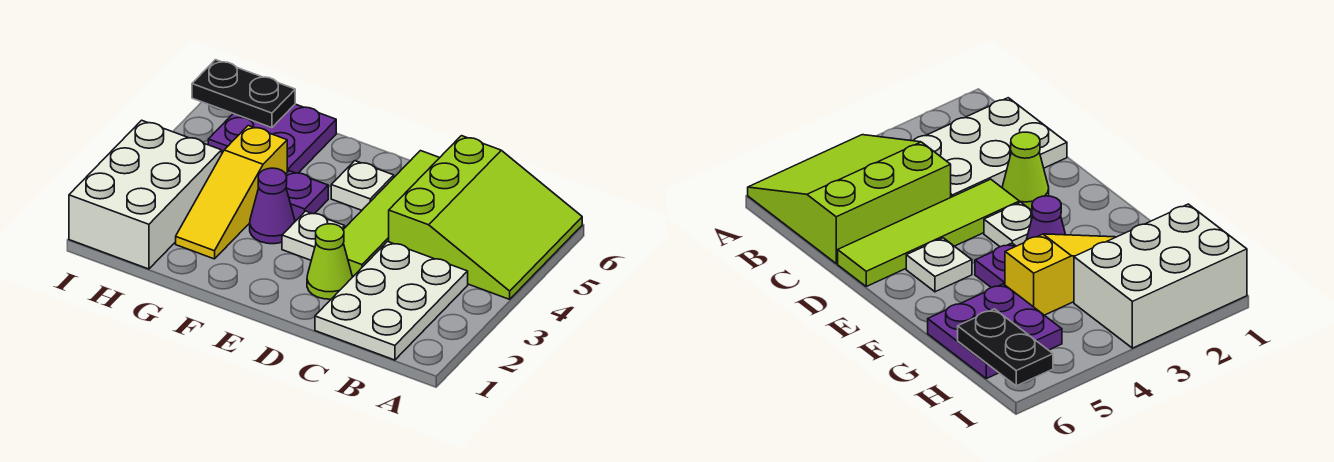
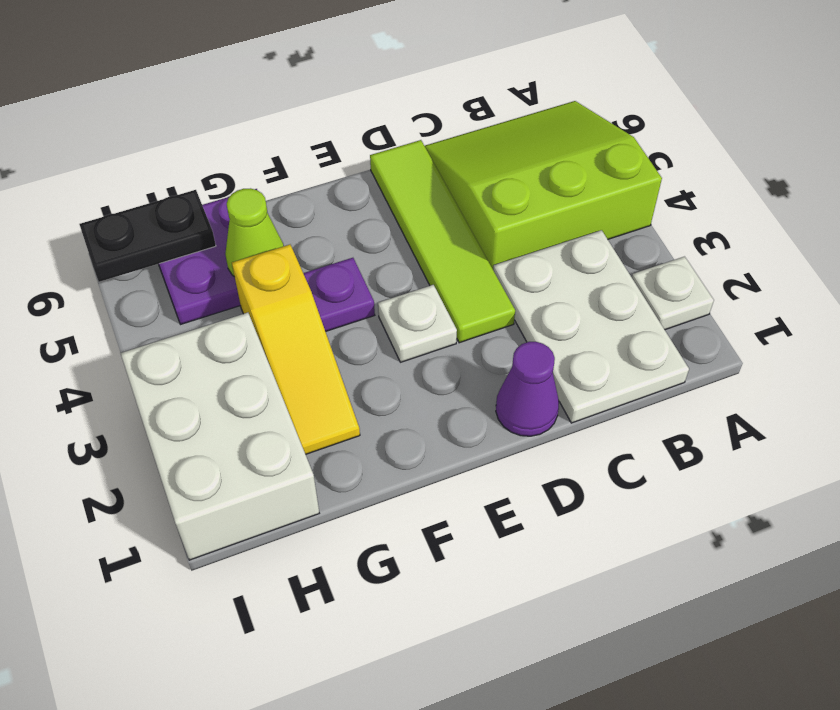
lime 3x3 slope [389,136,582,299] -> lime 3x3 slope turned to [425,101,662,269]
lime 1x1 cone [307,224,352,299] -> lime 1x1 cone moved to [225,188,284,277]
white 1x1 plate [331,161,394,210] -> white 1x1 plate moved to [632,257,714,330]
purple 1x1 cone [250,168,295,244] -> purple 1x1 cone moved to [496,342,559,436]

